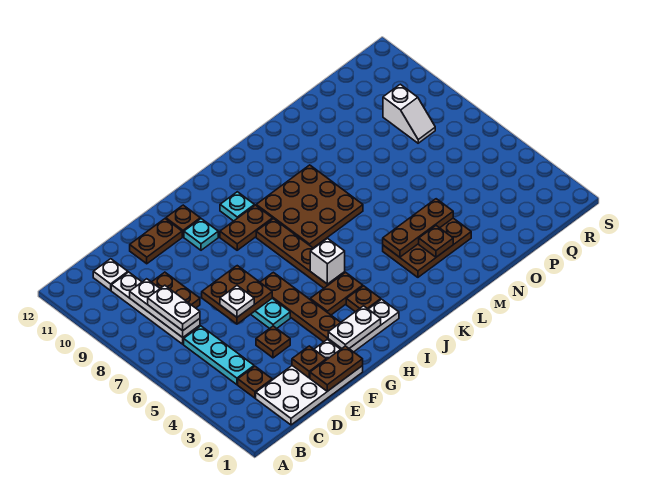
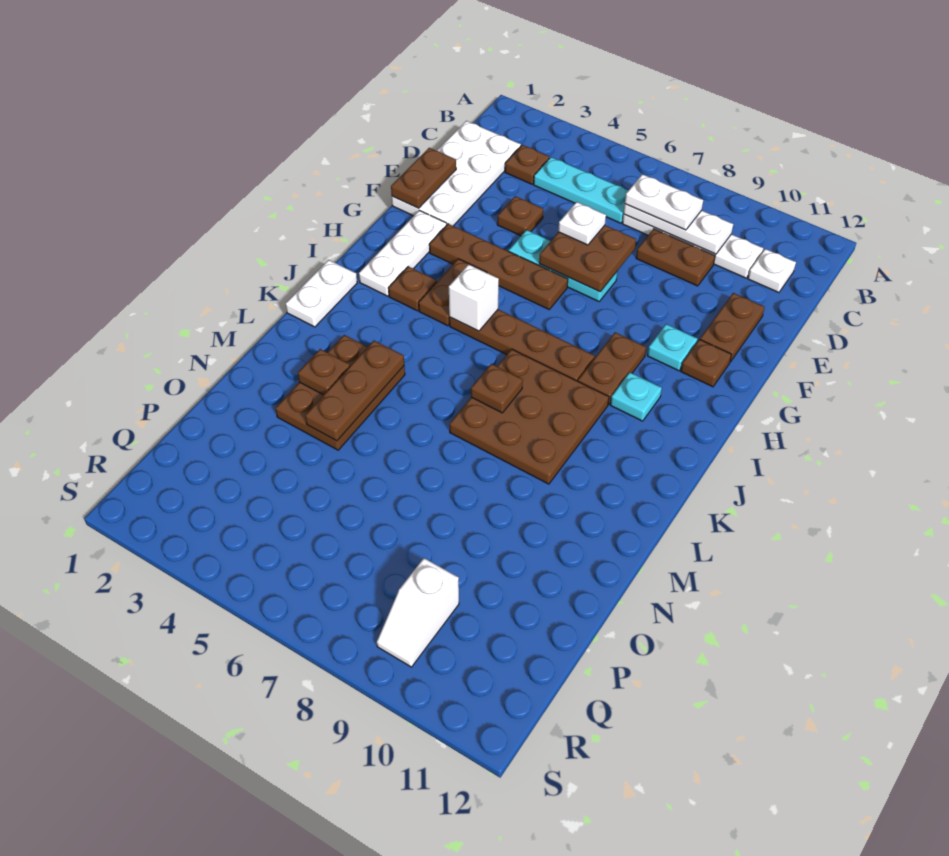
brown 1x1 plate [292,346,326,378] -> brown 1x1 plate moved to [471,364,523,413]
white 1x2 plate [328,306,381,349] -> white 1x2 plate moved to [286,260,357,327]
white 1x2 slope [383,84,435,143] -> white 1x2 slope turned to [377,558,459,667]

